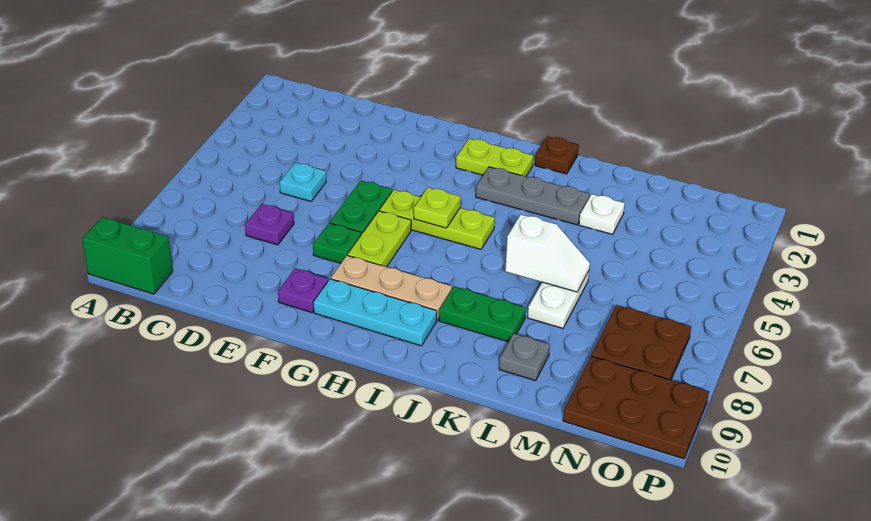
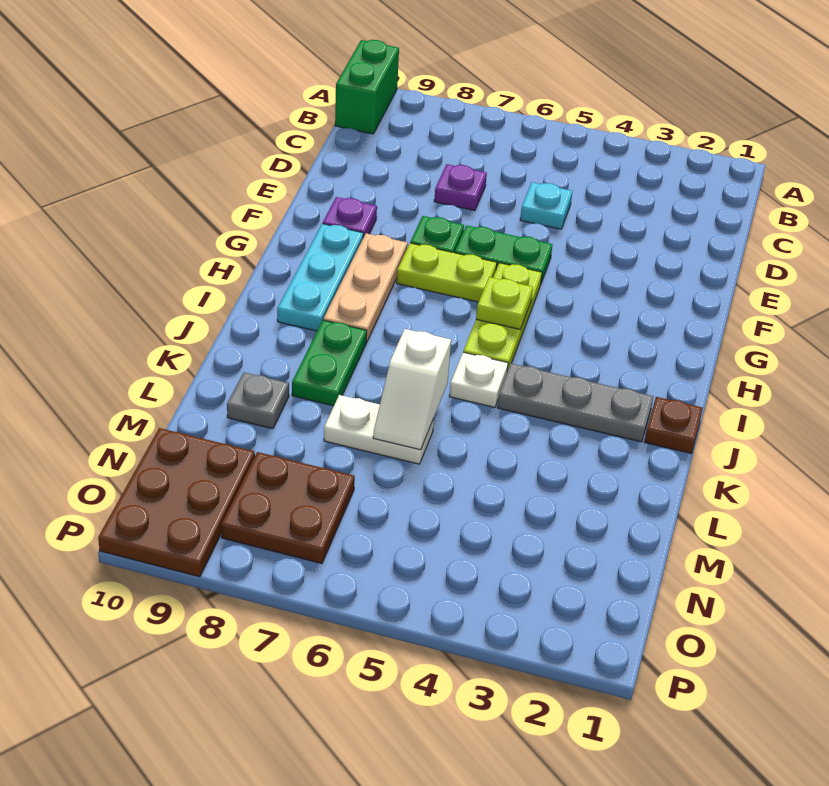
lime 1x2 plate [456,139,533,176] -> none
grey 1x3 plate [476,167,590,225] -> grey 1x3 plate turned to [497,363,653,442]
white 1x1 plate [579,194,625,234] -> white 1x1 plate moved to [449,352,508,407]

